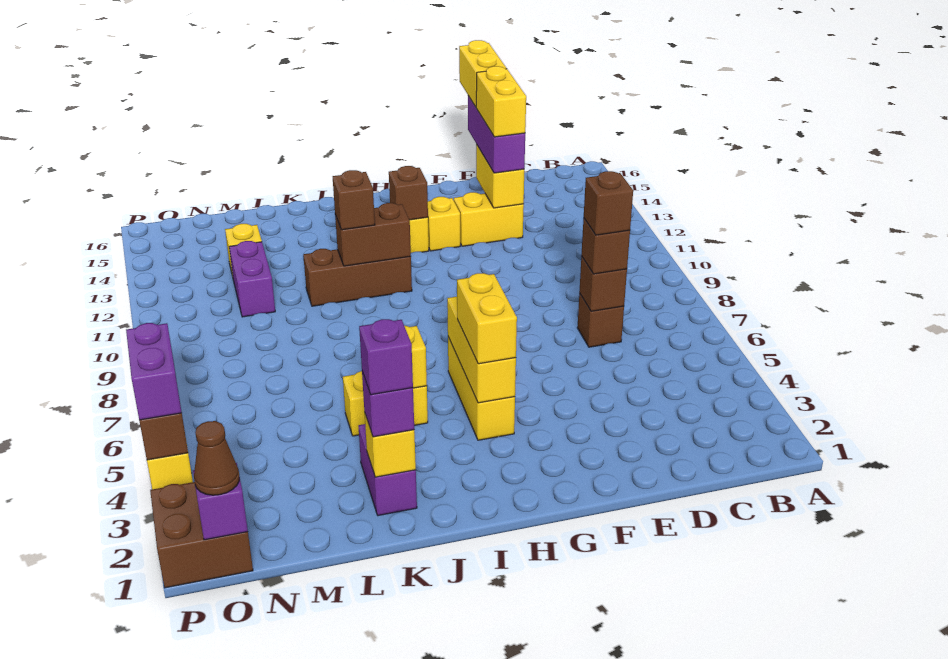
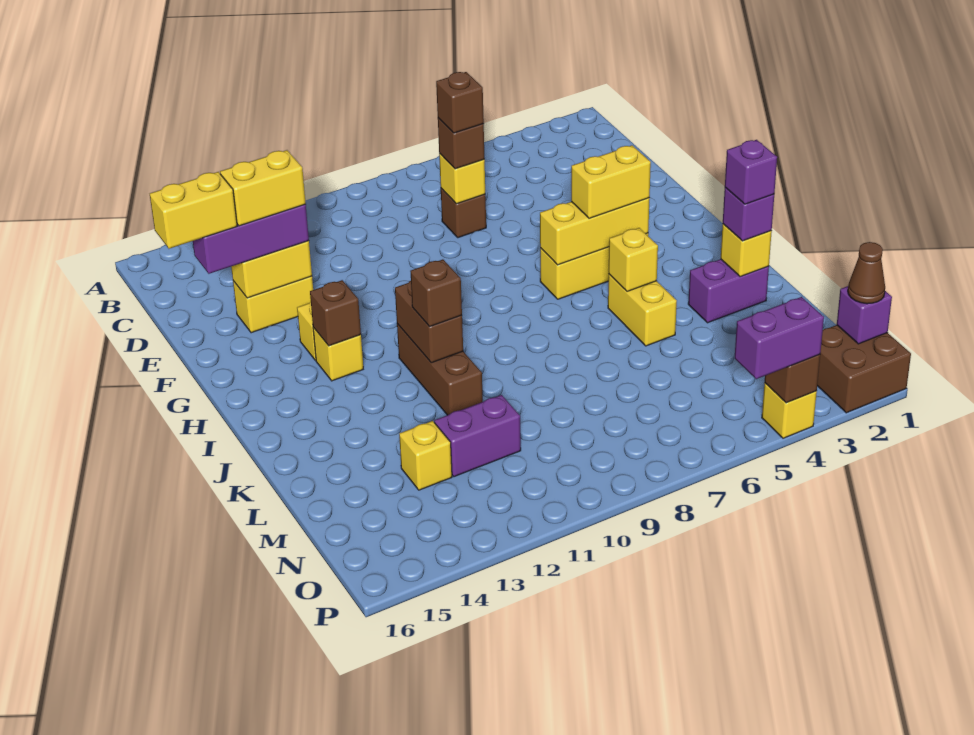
brown 1x1 brick [579,256,627,311] -> yellow 1x1 brick [439,153,485,204]
yellow 1x2 brick [454,192,524,246] -> yellow 1x2 brick turned to [233,276,313,333]

